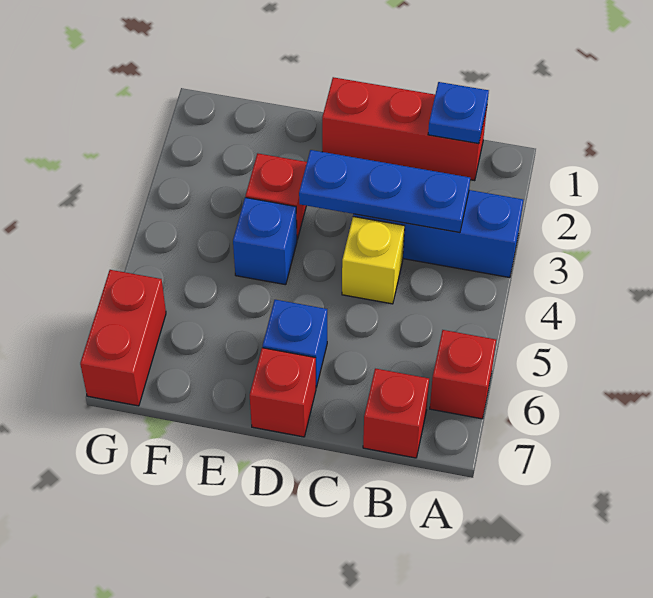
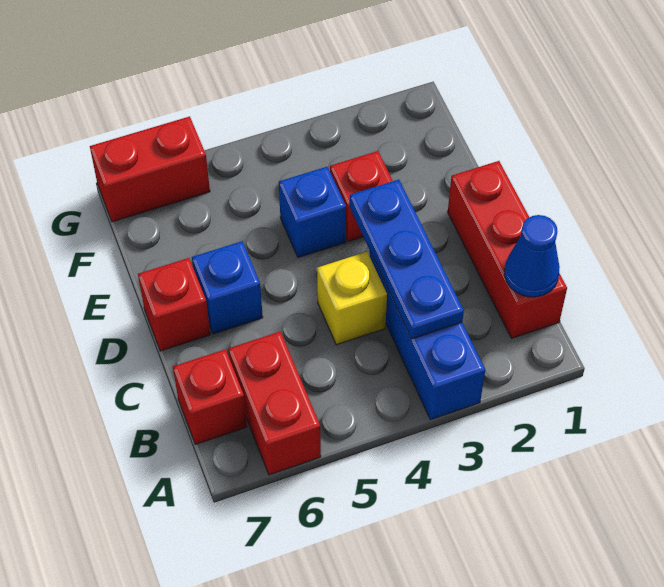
red 1x1 brick [430,330,496,419] -> red 1x2 brick [228,332,321,475]
blue 1x1 plate [428,82,489,144] -> blue 1x1 cone [504,215,560,297]

